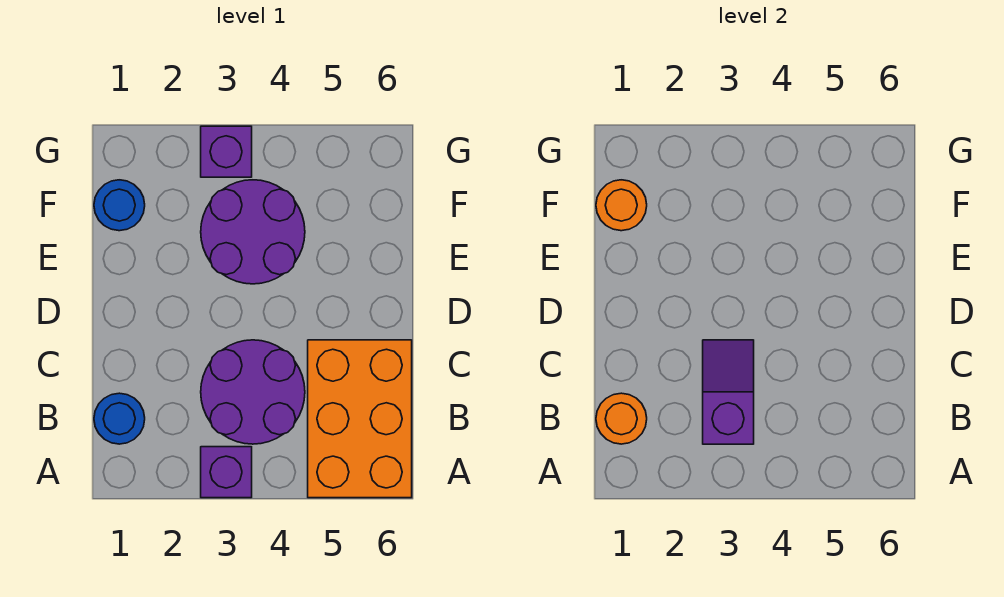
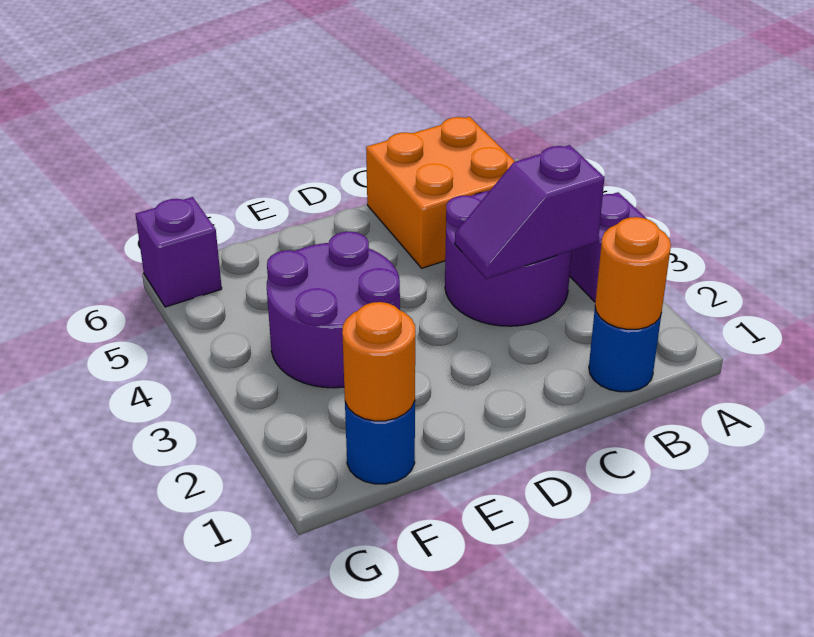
orange 2x3 brick [308,340,412,498] -> orange 2x2 brick [366,117,515,268]
purple 1x1 brick [201,126,252,177] -> purple 1x1 brick moved to [136,197,222,307]

